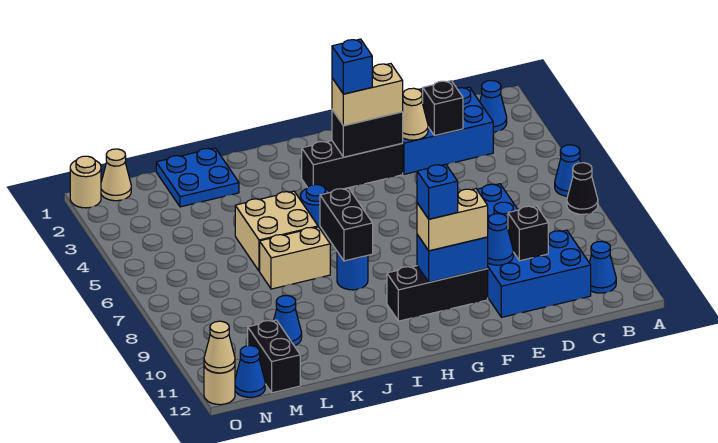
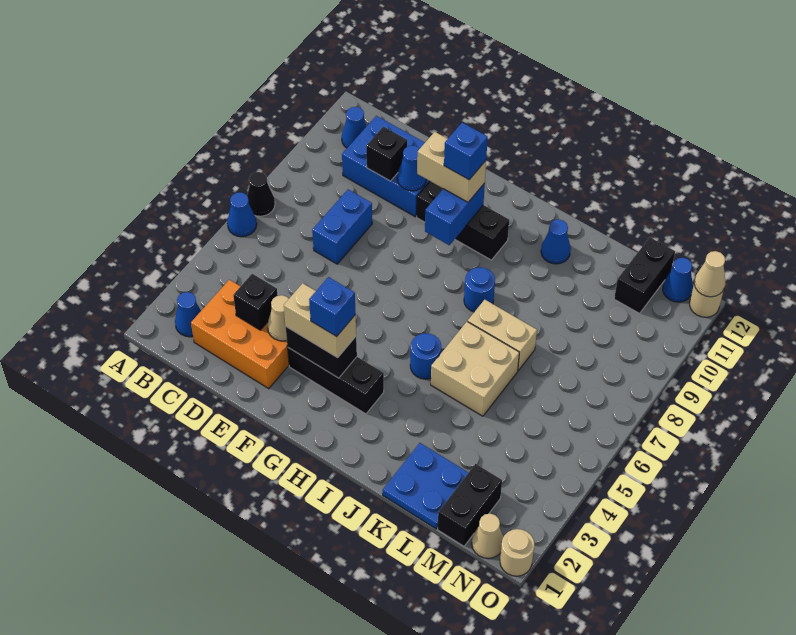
blue 2x3 brick [402,87,493,174] -> orange 2x3 brick [191,280,289,389]
blue 1x2 brick [417,235,488,282] -> blue 1x2 brick turned to [425,183,485,245]
black 1x2 brick [320,188,373,261] -> black 1x2 brick moved to [438,464,502,546]
blue 1x1 cone [274,296,302,345] -> blue 1x1 cone moved to [541,219,571,264]

